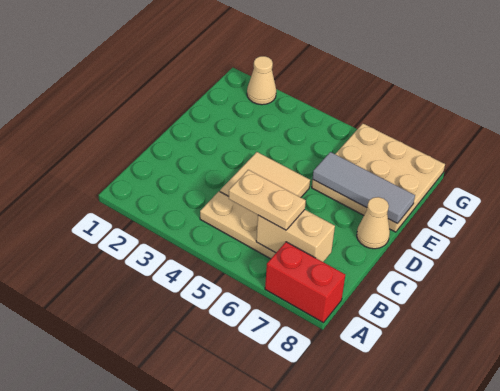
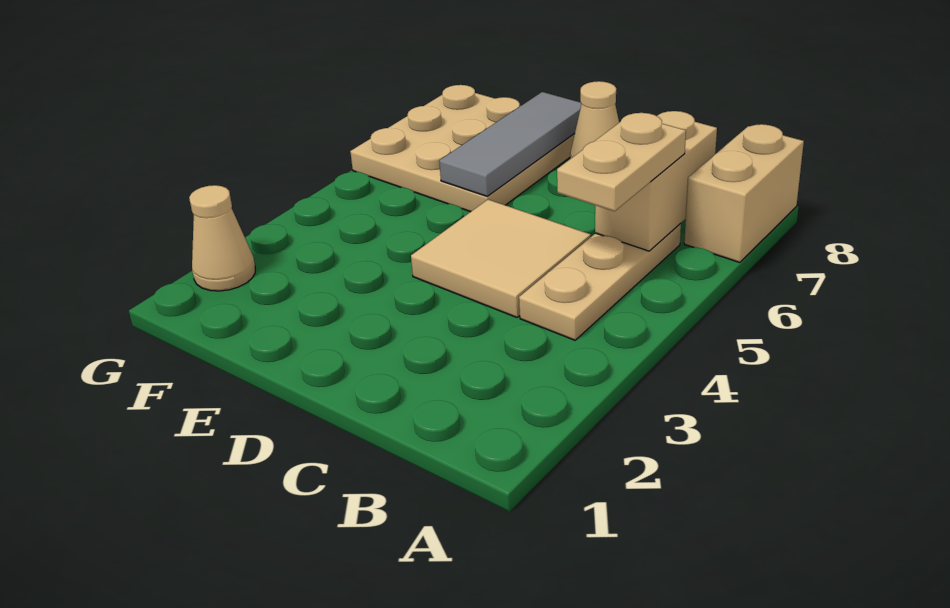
red 1x2 brick [265,242,345,323] -> tan 1x2 brick [684,124,804,263]

